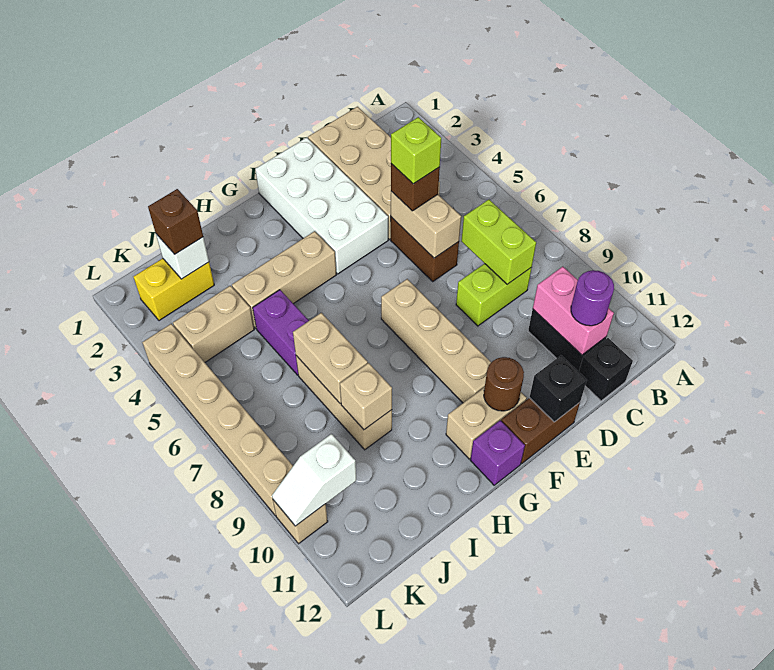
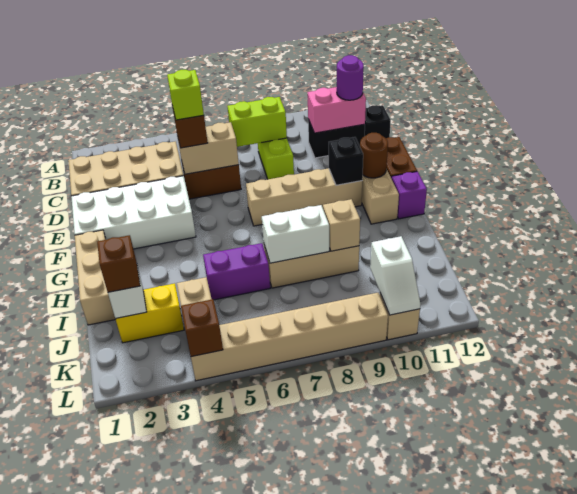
black 1x1 brick [529,356,587,422] -> black 1x1 brick moved to [329,137,363,185]
tan 1x3 brick [232,231,336,328] -> tan 1x3 brick moved to [75,230,115,325]
tan 1x2 brick [293,313,368,403] -> white 1x2 brick [262,205,329,263]
yellow 1x2 brick [133,258,214,321] -> yellow 1x2 brick turned to [115,283,184,343]
none -> brown 1x1 brick [181,299,223,357]

